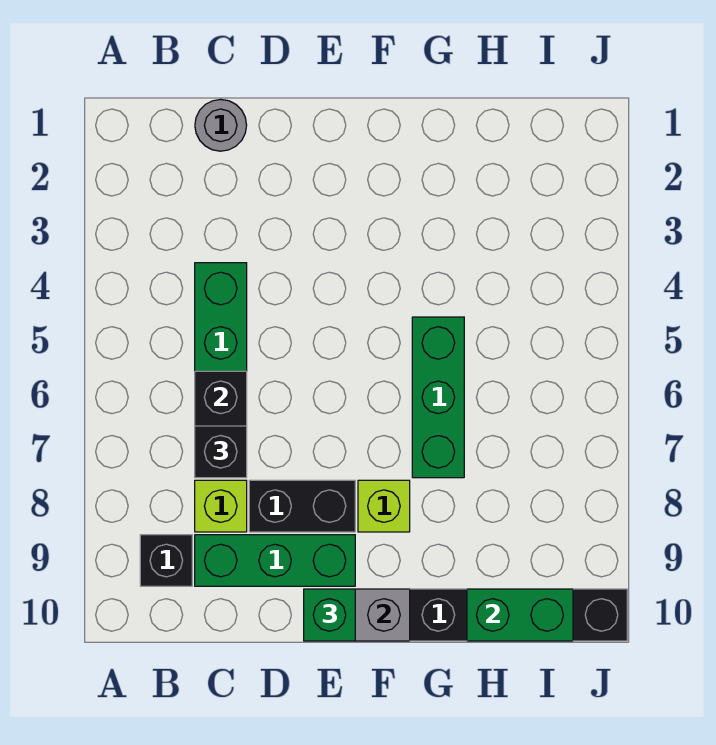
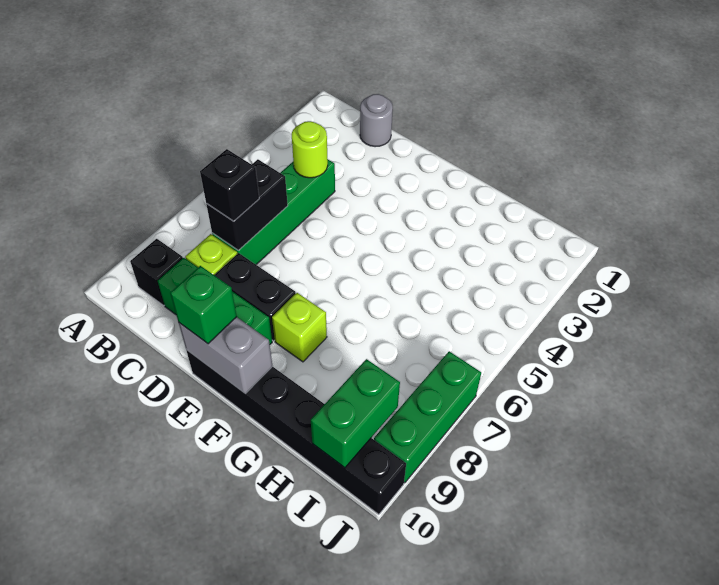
none -> lime 1x1 round brick [291,121,328,178]
green 1x3 brick [412,317,464,478] -> green 1x3 brick moved to [374,351,481,483]
green 1x2 brick [467,589,573,641] -> green 1x2 brick turned to [311,359,400,468]

